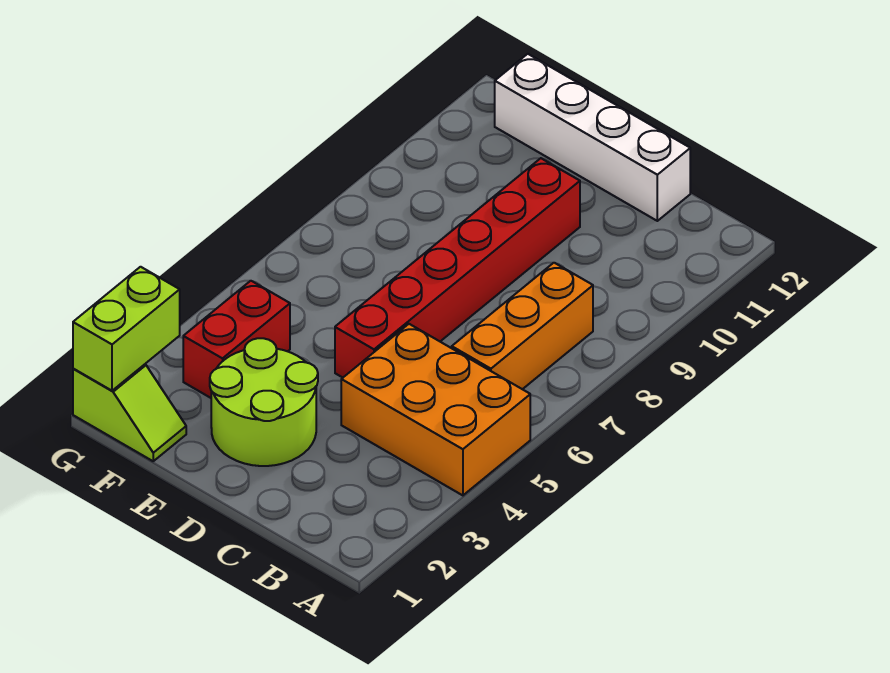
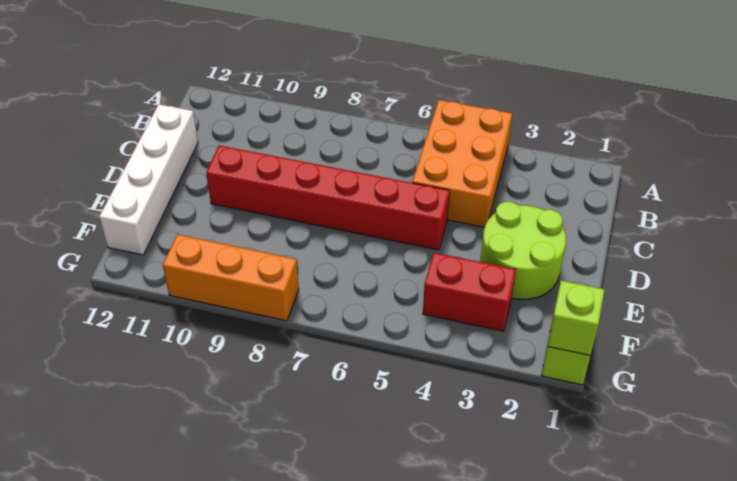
orange 1x3 brick [452,263,593,389] -> orange 1x3 brick moved to [163,234,299,321]
lime 1x2 brick [73,267,180,391] -> lime 1x1 brick [547,281,604,356]

